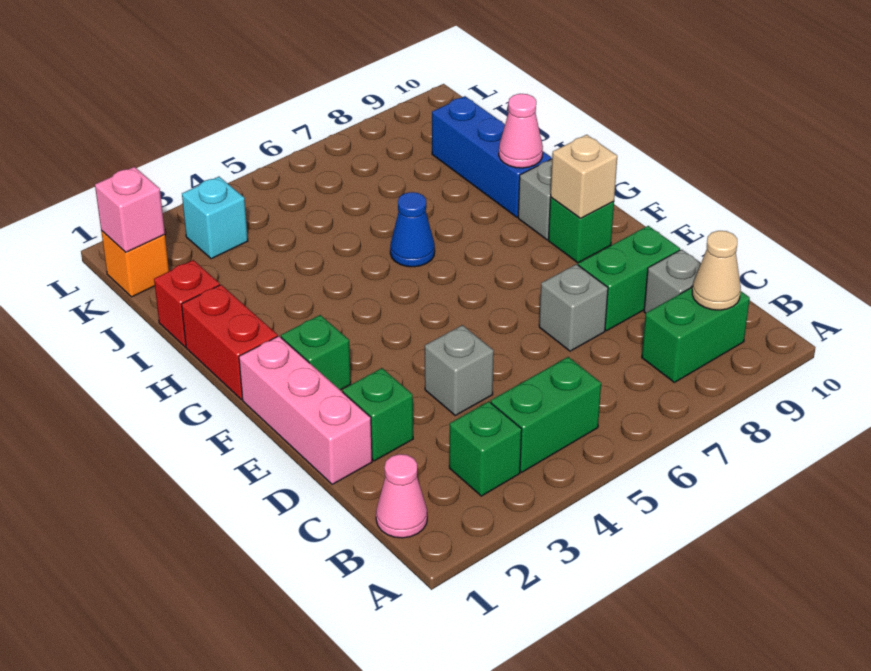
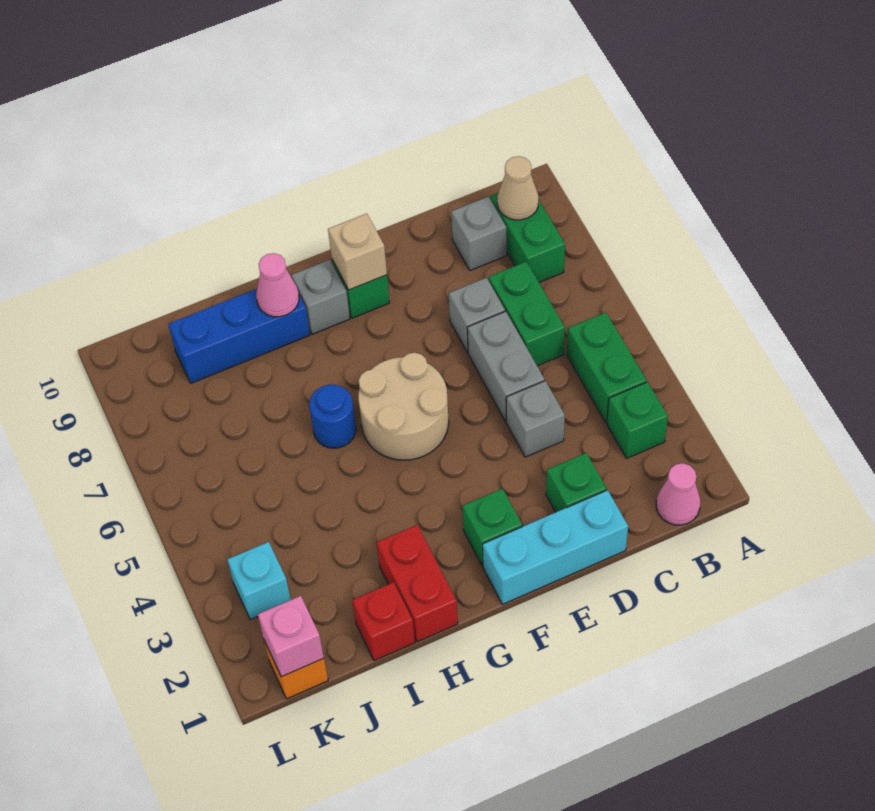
pink 1x3 brick [239,336,372,485] -> cyan 1x3 brick [483,490,628,604]
none -> grey 1x2 brick [467,311,544,421]
green 1x2 brick [578,226,680,331] -> green 1x2 brick moved to [489,262,565,366]
none -> tan 2x2 round brick [358,353,449,460]
red 1x2 brick [182,285,278,399] -> red 1x2 brick turned to [377,525,458,642]
blue 1x1 cone [390,192,435,267] -> blue 1x1 round brick [309,385,356,448]

